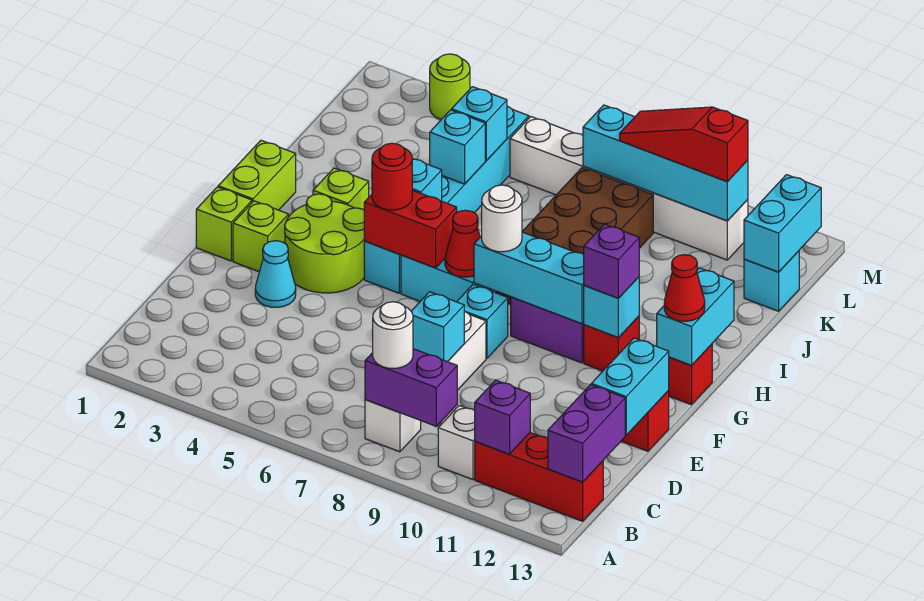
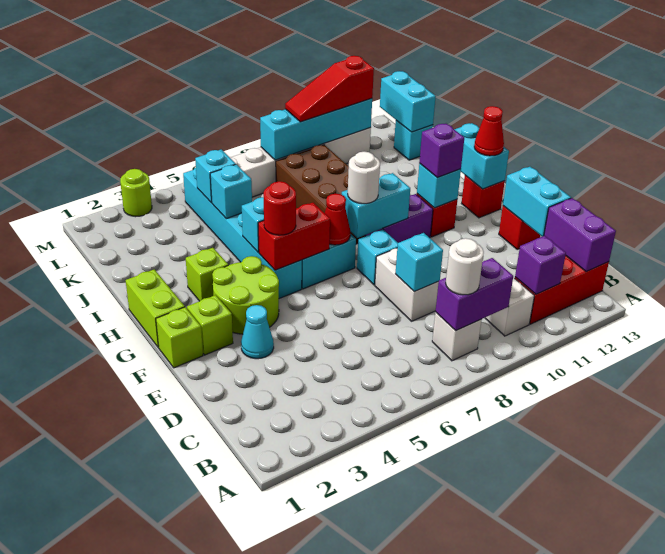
cyan 1x3 brick [474,232,584,324] -> cyan 1x2 brick [342,173,410,238]

